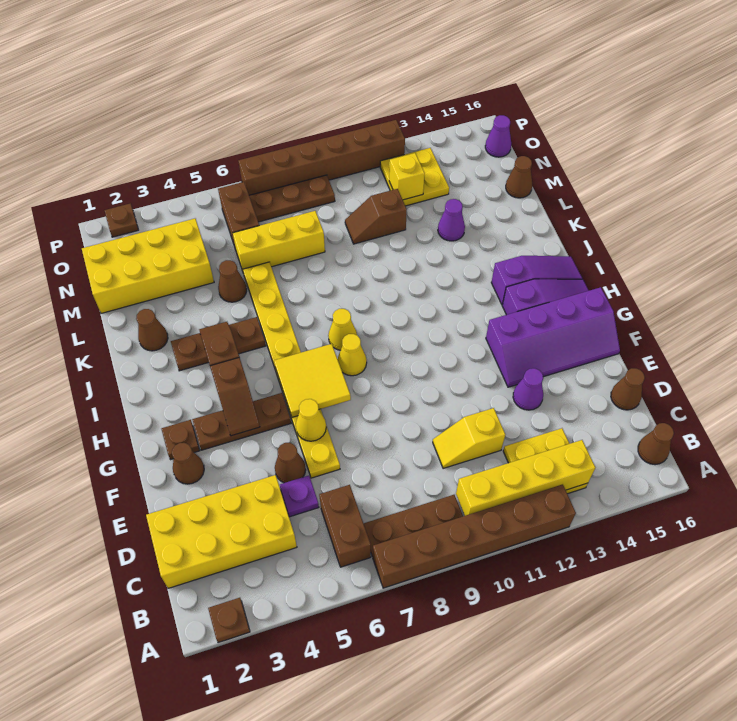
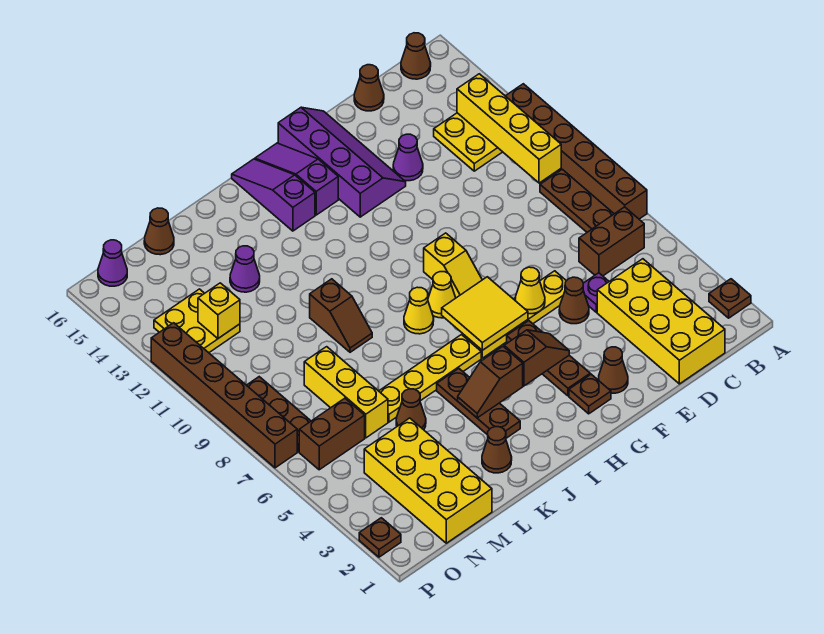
yellow 1x2 slope [433,408,505,469] -> yellow 1x2 slope moved to [424,233,482,298]
brown 1x2 slope [345,189,407,244] -> brown 1x2 slope moved to [310,279,372,352]

